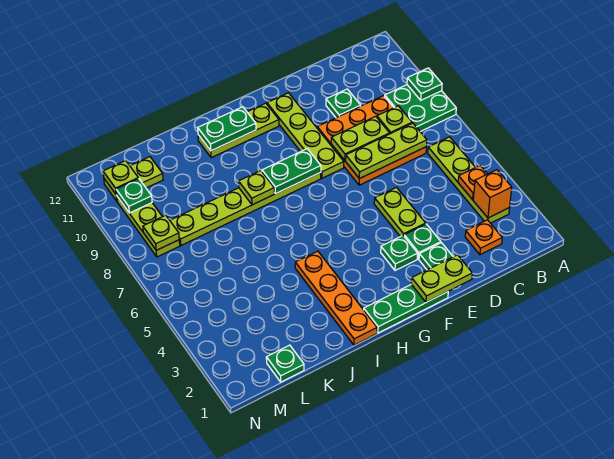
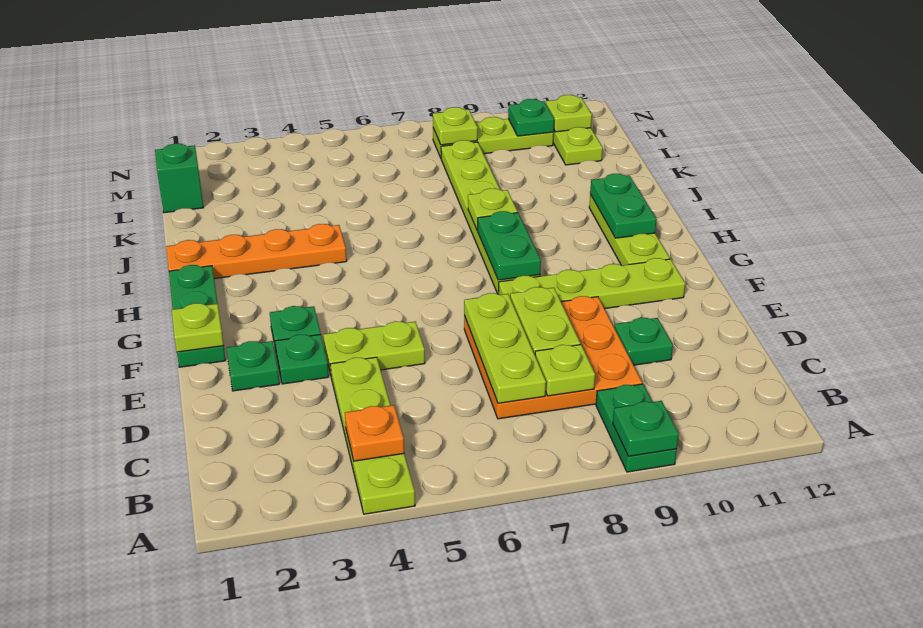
green 2x2 plate [385,85,456,132] -> green 1x2 plate [596,384,677,472]
lime 1x4 plate [428,137,509,223] -> lime 1x4 plate turned to [330,357,415,514]
orange 1x1 brick [473,170,512,218] -> none
orange 1x1 plate [465,220,502,255] -> none
lime 1x2 plate [411,255,472,302] -> lime 1x1 plate [172,303,224,352]
green 1x1 plate [266,345,304,382] -> green 1x1 brick [155,143,204,213]

